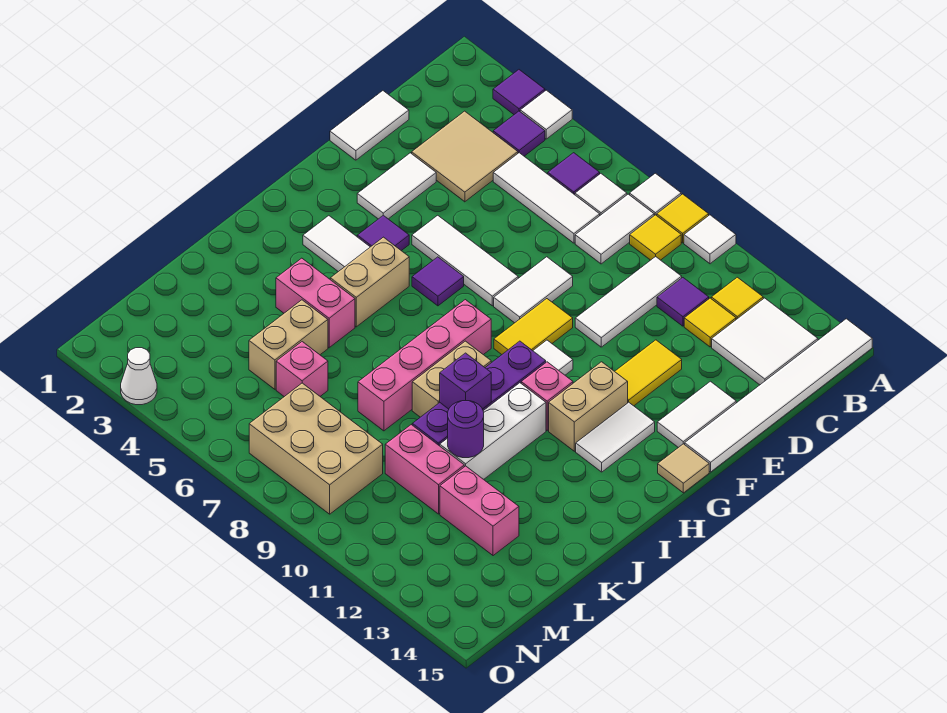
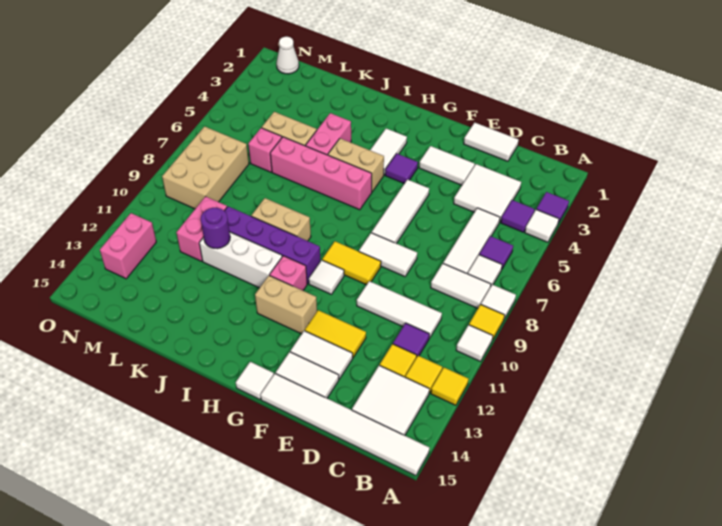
yellow 1x1 tile [630,215,681,260] -> yellow 1x1 tile moved to [431,368,468,405]
tan 2x2 tile [412,111,518,202] -> white 2x2 tile [454,164,521,222]
purple 1x1 tile [412,257,464,306] -> none
white 1x2 tile [576,402,655,472] -> white 1x2 tile moved to [290,331,353,379]
tan 1x1 tile [658,444,709,493] -> white 1x1 tile [236,362,274,399]
pink 1x4 brick [358,300,491,431] -> pink 1x4 brick moved to [270,137,372,210]
purple 1x1 brick [440,353,491,409] -> none
pink 1x2 brick [440,466,519,556] -> pink 1x2 brick moved to [100,213,156,279]
white 1x1 cone [121,348,157,405] -> white 1x1 cone moved to [276,37,299,74]

